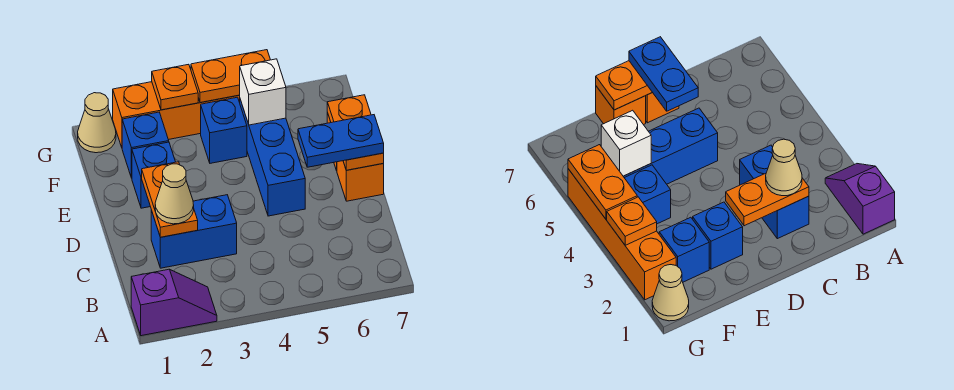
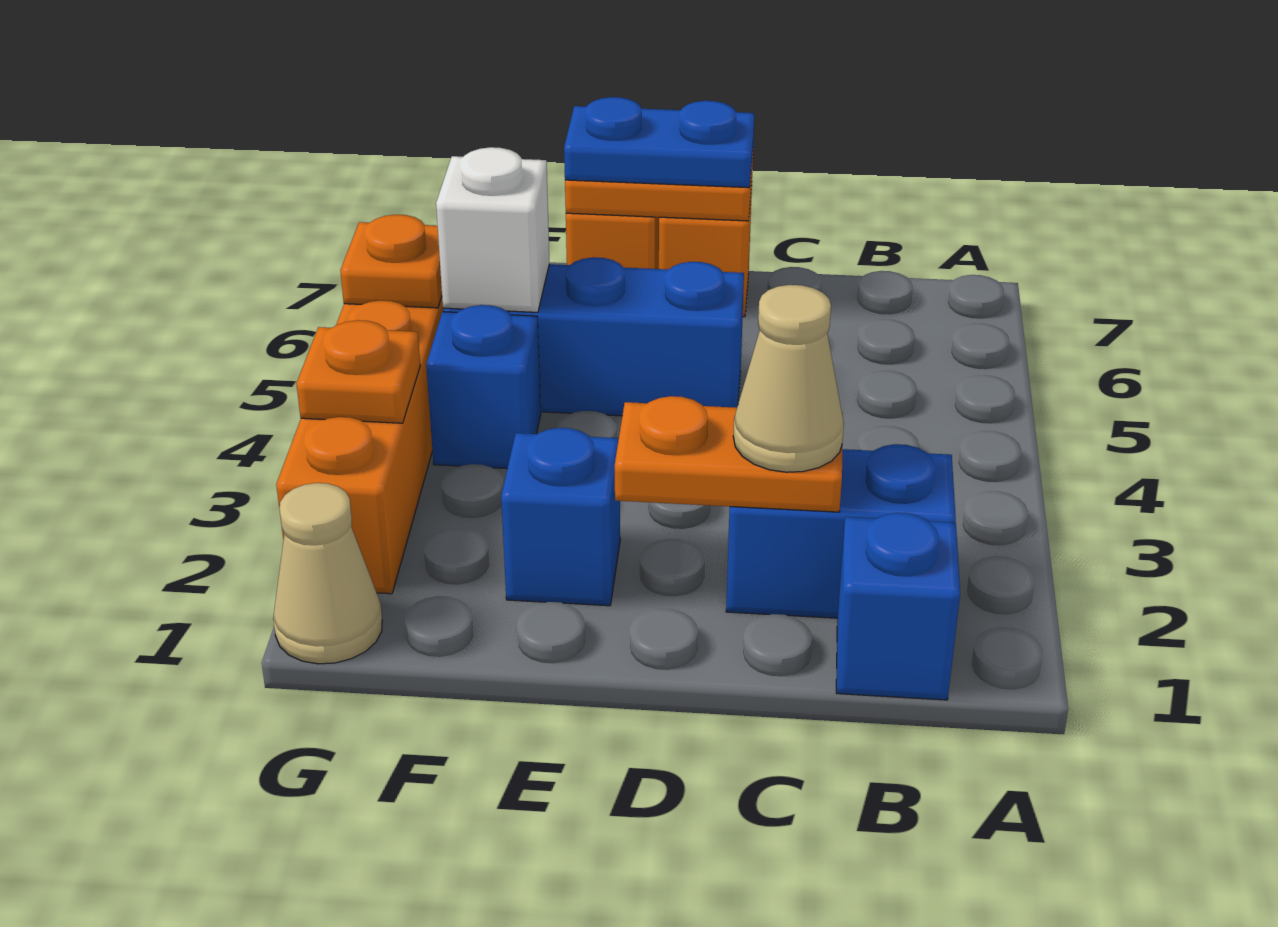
purple 1x2 slope [131,269,217,336] -> none
blue 1x2 brick [151,195,237,268] -> blue 1x2 brick turned to [726,444,956,618]
blue 1x2 plate [298,115,384,167] -> blue 1x2 plate turned to [564,97,754,188]
blue 1x1 brick [122,112,169,178] -> blue 1x1 brick moved to [836,513,960,700]
orange 1x2 plate [191,50,270,103] -> orange 1x1 plate [340,215,442,308]

